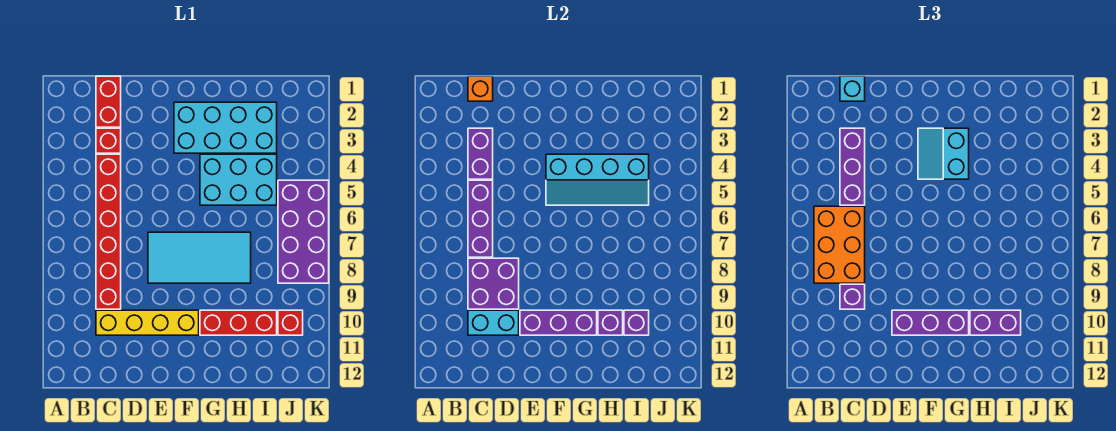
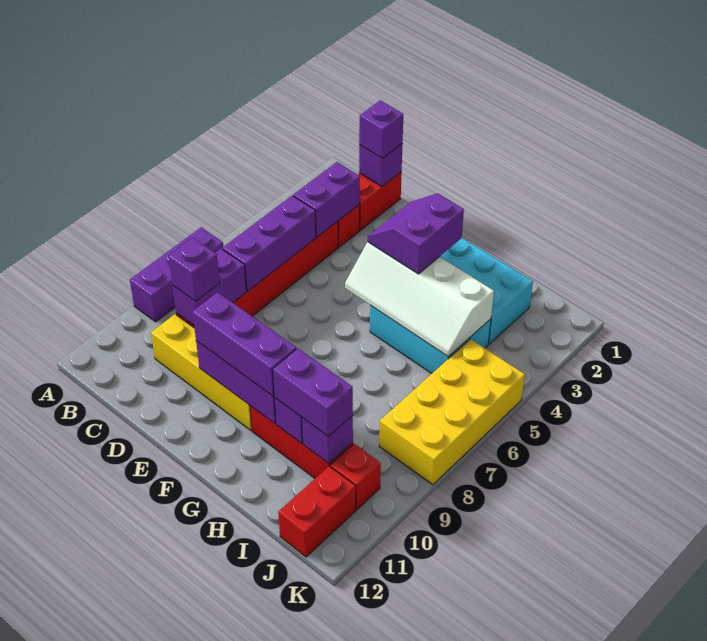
orange 2x3 brick [814,206,865,283] -> none
orange 1x1 brick [468,76,493,101] -> purple 1x1 brick [359,144,402,187]
cyan 1x1 brick [840,76,865,101] -> purple 1x1 brick [359,101,403,158]
purple 1x3 brick [840,128,865,205] -> purple 1x3 brick moved to [130,227,223,322]
purple 2x2 brick [468,258,519,309] -> purple 1x2 brick [172,249,247,325]
cyan 1x2 brick [468,310,519,335] -> none
cyan 2x4 tile [148,232,251,283] -> none
cyan 2x2 slope [918,128,969,179] -> purple 2x2 slope [368,193,464,274]
cyan 2x4 slope [546,154,649,205] -> white 2x4 slope [345,242,494,357]
purple 2x4 brick [278,180,329,283] -> yellow 2x4 brick [379,339,525,485]
none -> red 1x2 brick [278,466,356,557]

